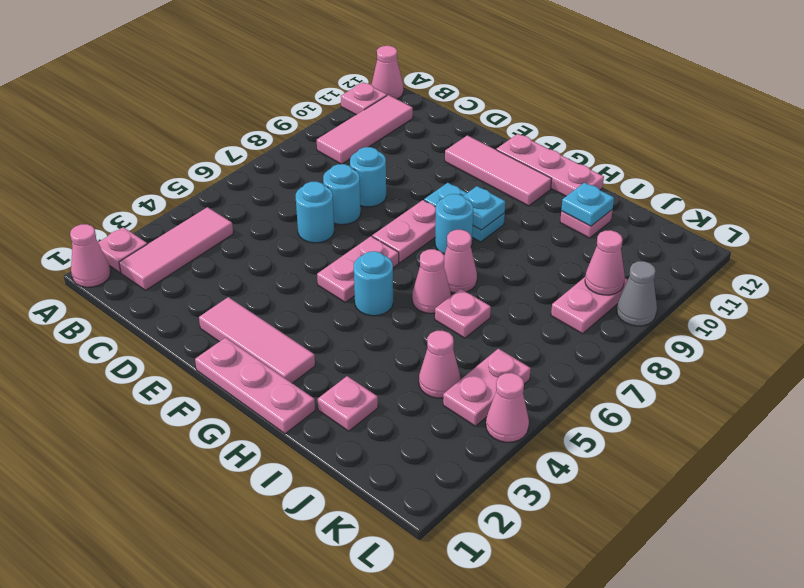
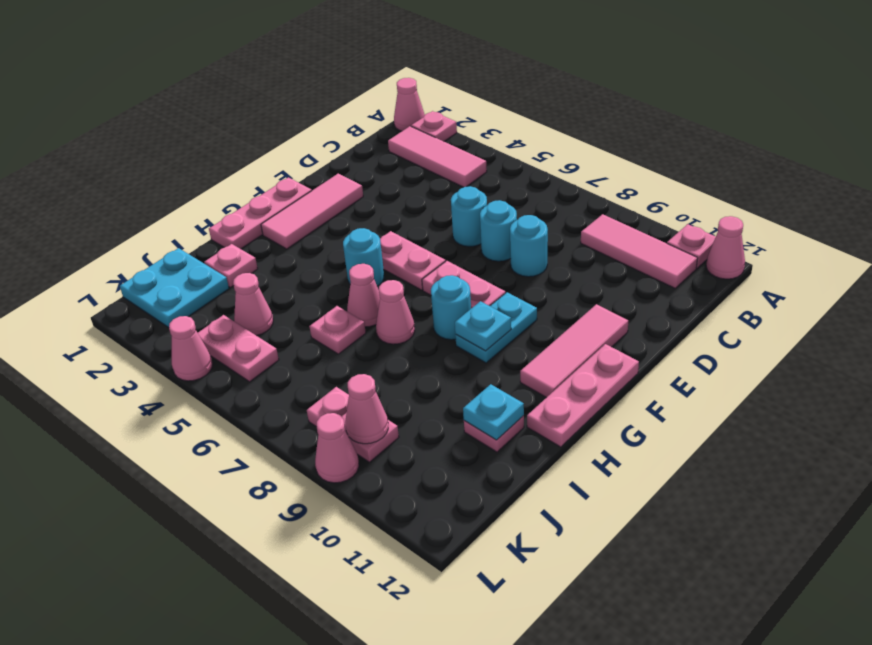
none -> cyan 2x2 plate [120,248,229,328]
grey 1x1 cone [617,261,657,326] -> pink 1x1 cone [315,413,359,483]

